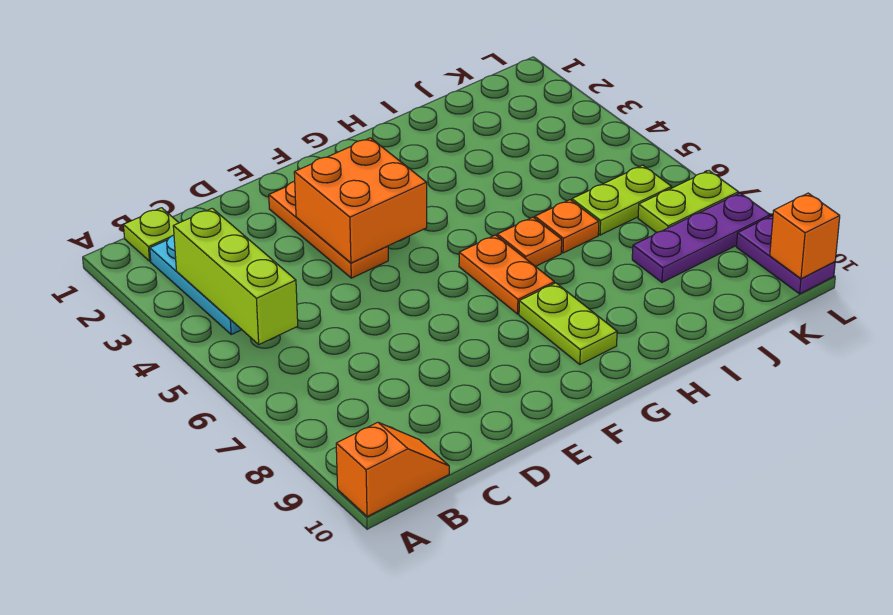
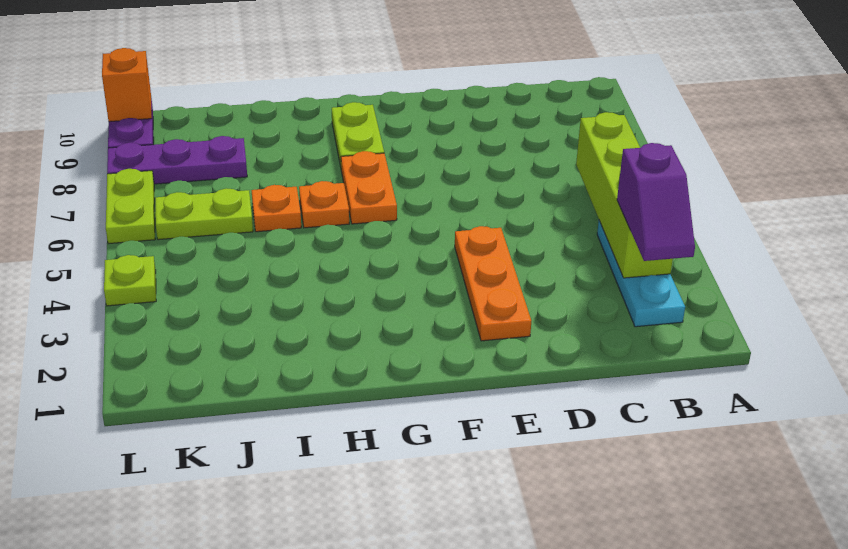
orange 1x2 slope [336,422,449,517] -> none
lime 1x1 plate [123,208,179,261] -> lime 1x1 plate moved to [104,255,156,306]
none -> purple 1x2 slope [617,143,695,261]
lime 1x3 brick [173,208,298,344] -> lime 1x4 brick [576,112,673,278]
orange 2x2 brick [294,138,427,263] -> none
lime 1x2 plate [638,171,738,233] -> lime 1x2 plate turned to [106,169,155,244]

